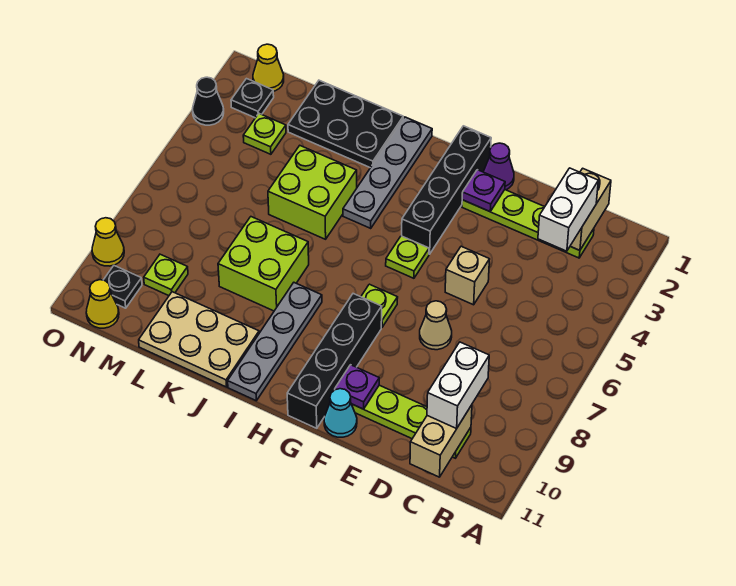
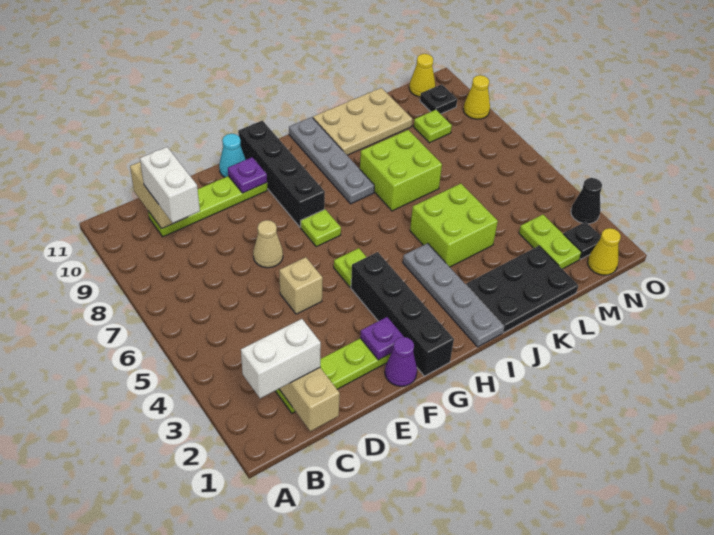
white 1x2 brick [538,168,598,251] -> white 1x2 brick turned to [241,319,321,398]
lime 1x1 plate [243,114,286,154] -> lime 1x2 plate [519,215,582,269]

